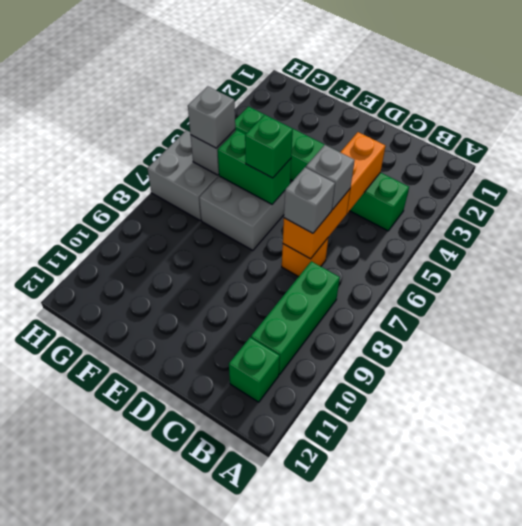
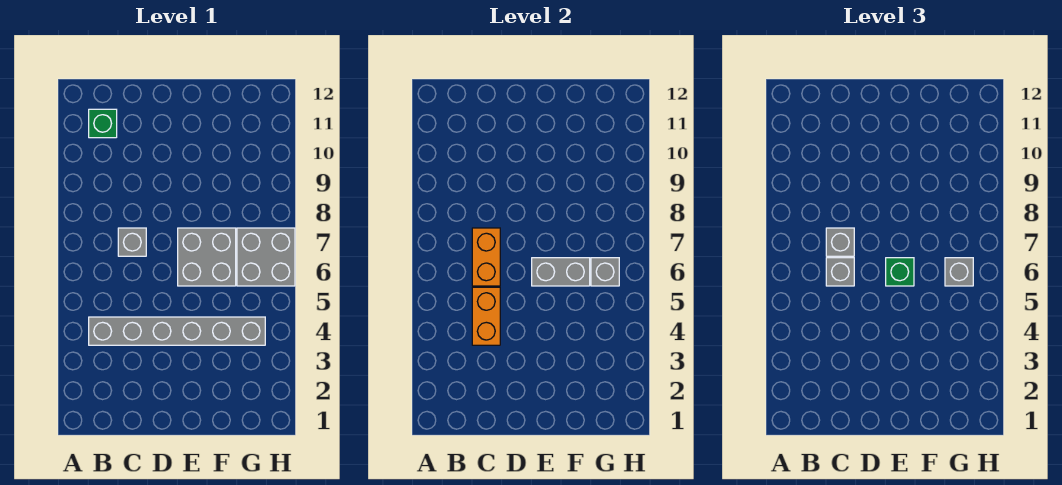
green 1x6 brick [235,107,409,231] -> grey 1x6 brick [89,317,265,345]
green 1x3 brick [251,261,340,375] -> none
orange 1x1 brick [282,238,328,277] -> grey 1x1 brick [118,228,146,256]
green 1x2 brick [218,130,291,204] -> grey 1x2 brick [532,258,590,286]

